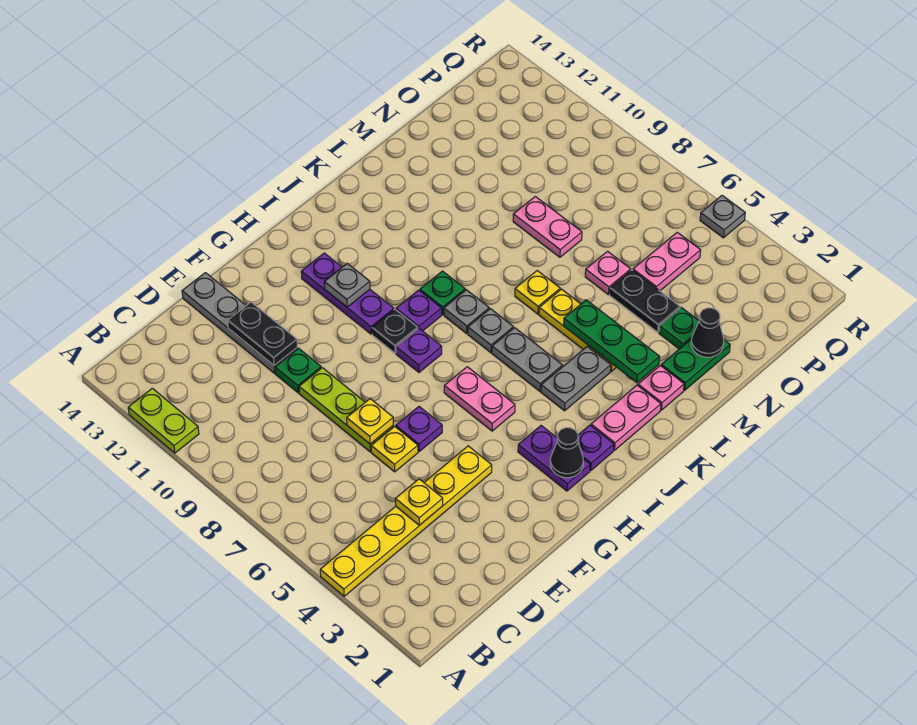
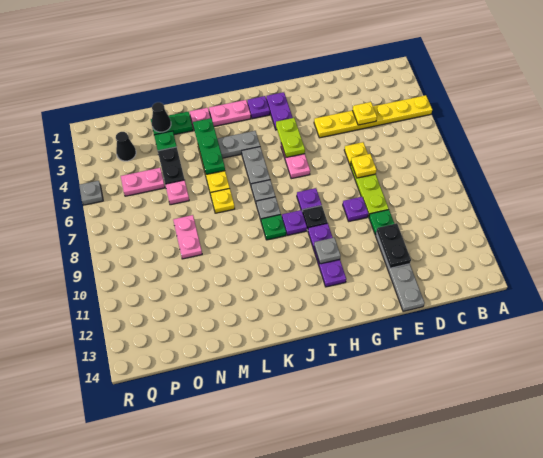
lime 1x2 plate [128,388,199,453] -> lime 1x2 plate moved to [276,118,305,157]
purple 1x1 plate [396,407,442,451] -> purple 1x1 plate moved to [343,197,368,221]
black 1x1 cone [550,428,583,478] -> black 1x1 cone moved to [116,132,136,161]

